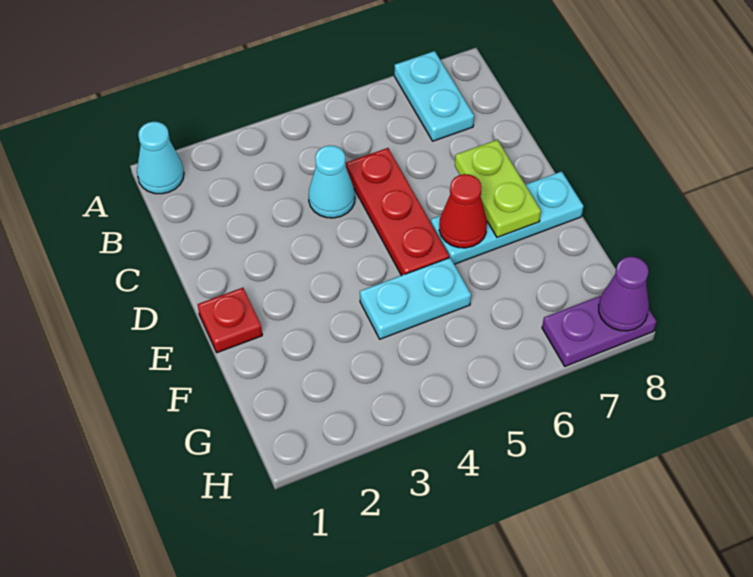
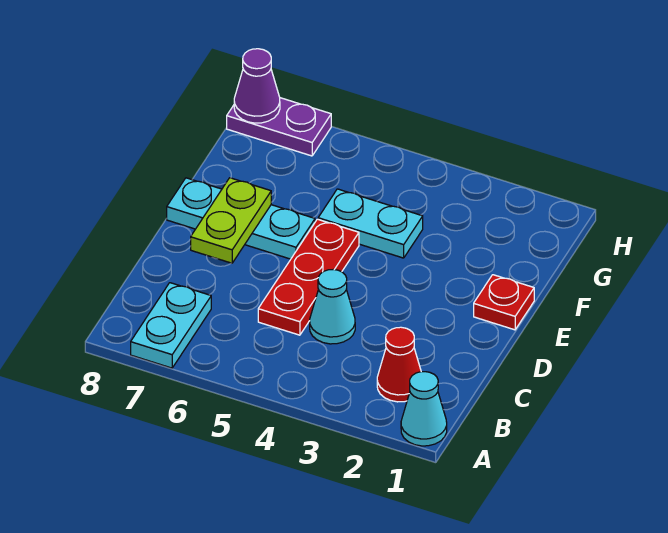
red 1x1 cone [439,174,487,248] -> red 1x1 cone moved to [377,327,421,402]

